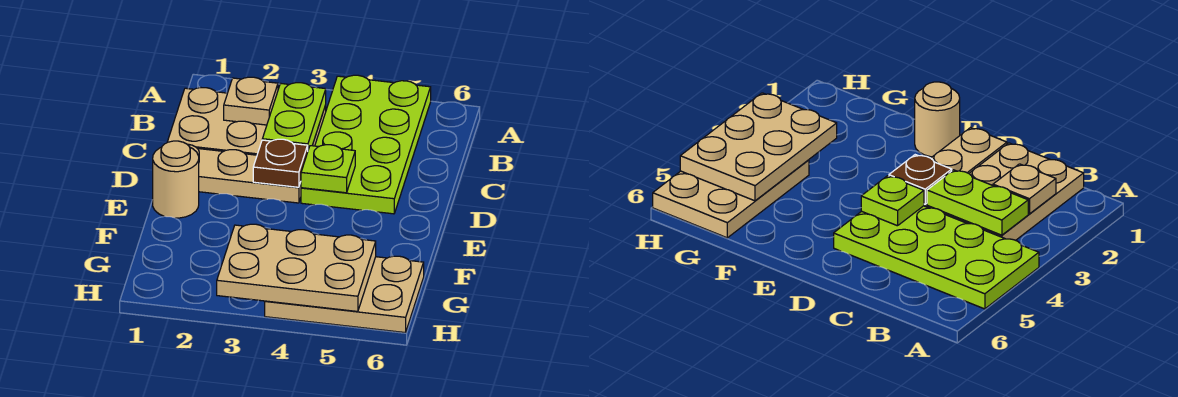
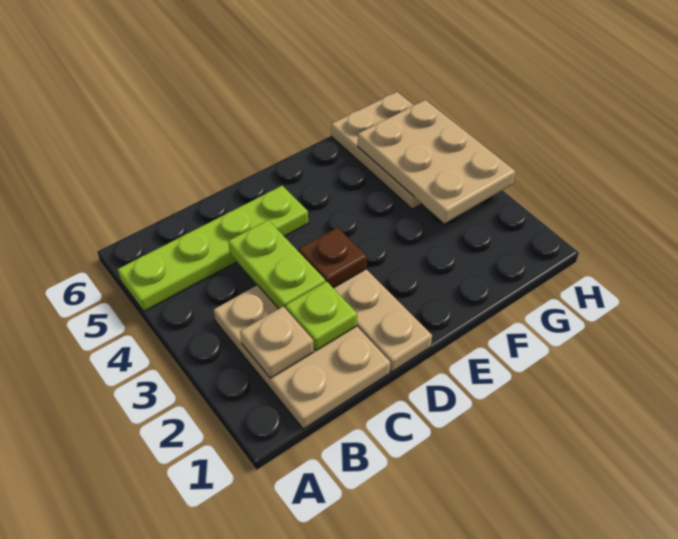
lime 2x4 plate [301,75,431,214] -> lime 1x4 plate [118,186,308,311]
lime 1x2 plate [262,83,326,150] -> lime 1x2 plate turned to [228,220,325,309]
lime 1x1 plate [301,145,355,193] -> lime 1x1 plate moved to [285,282,357,351]
tan 1x1 round brick [153,141,199,218] -> none

